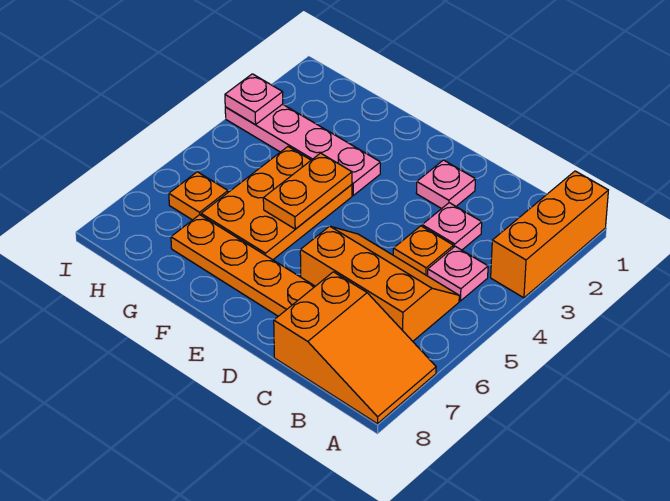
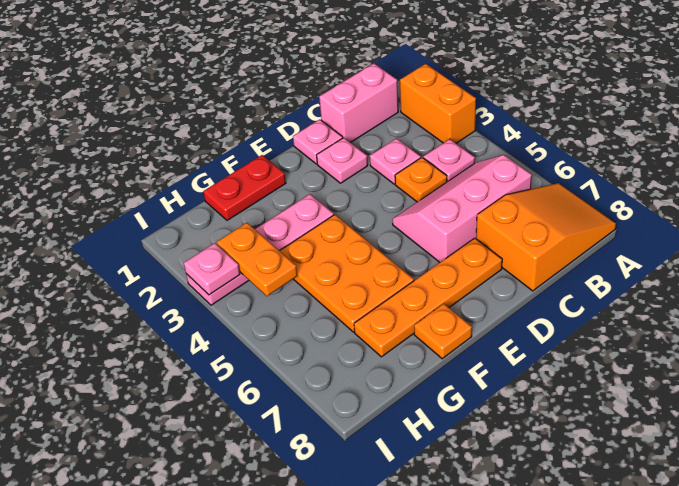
orange 1x3 brick [491,171,608,298] -> orange 1x2 brick [400,64,476,143]
none -> pink 1x2 brick [319,63,398,143]
orange 2x3 slope [300,226,459,341] -> pink 2x3 slope [392,155,532,262]
none -> pink 1x1 plate [293,120,343,164]
none -> red 1x2 plate [203,155,286,220]
orange 1x2 plate [263,153,352,229] -> orange 1x2 plate moved to [217,223,297,296]
orange 1x1 plate [169,172,228,220] -> orange 1x1 plate moved to [414,304,472,359]

